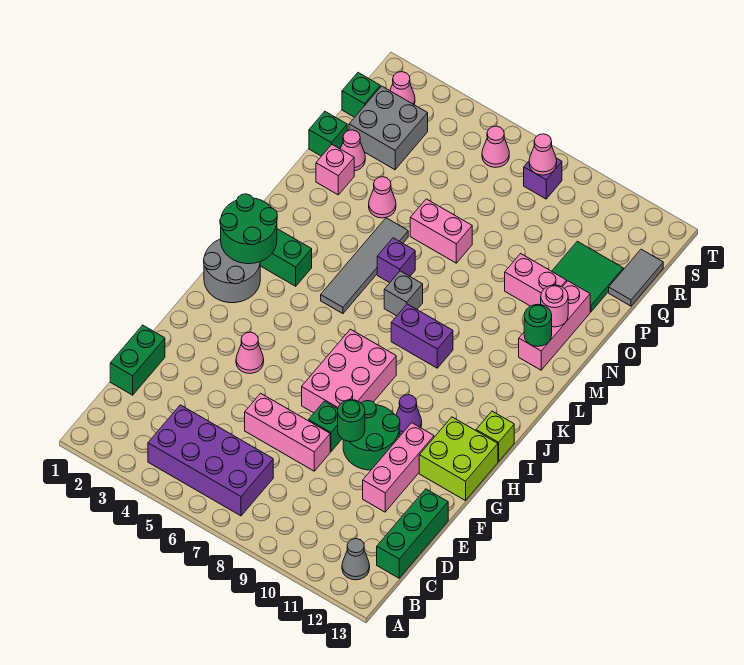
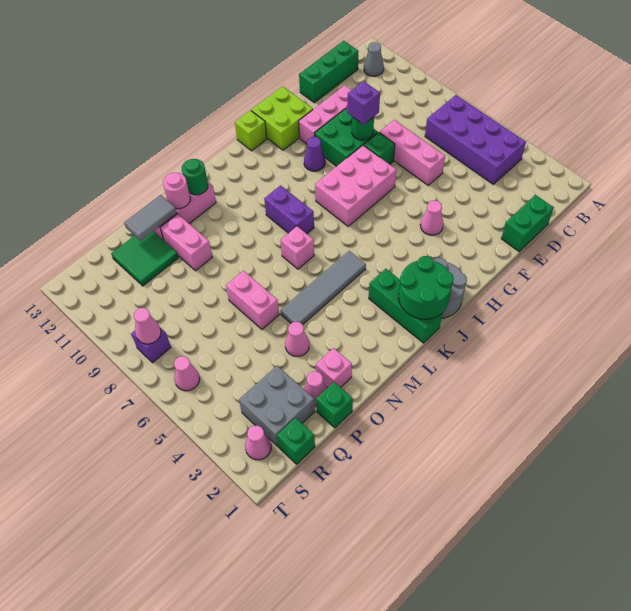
green 2x2 round brick [343,401,400,470] -> green 2x2 brick [315,109,378,167]
grey 1x1 brick [384,271,423,316] -> pink 1x1 brick [280,226,314,269]
purple 1x1 brick [377,238,415,283] -> purple 1x1 brick moved to [347,81,380,124]
grey 1x2 tile [609,249,663,306] -> grey 1x2 tile moved to [124,195,177,241]

